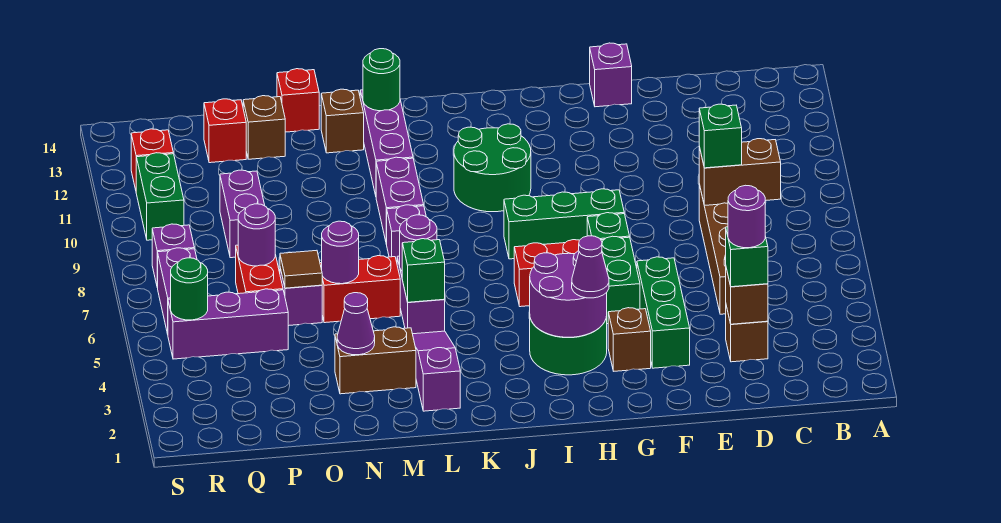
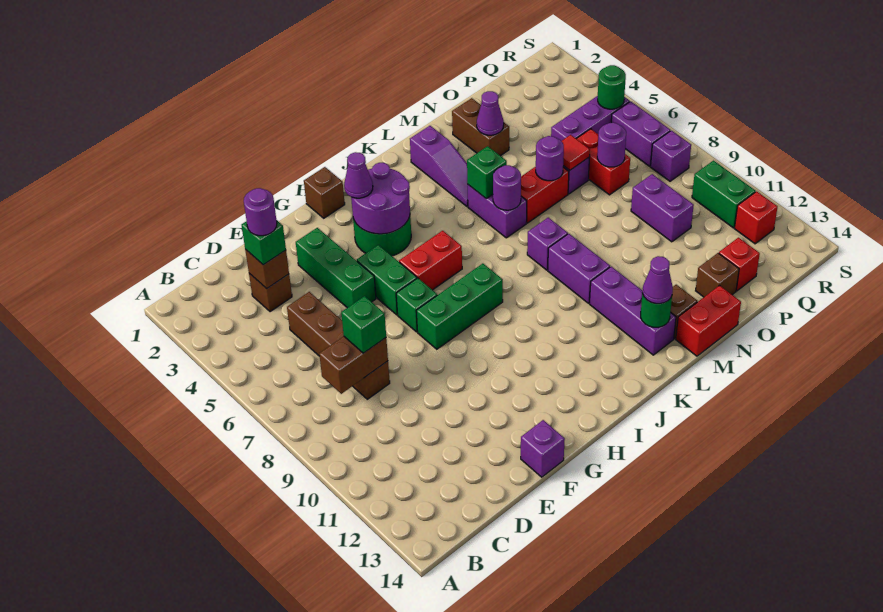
brown 1x1 brick [608,308,651,371] -> brown 1x1 brick moved to [304,167,345,218]
green 2x2 round brick [454,124,531,212] -> none
none -> purple 1x1 cone [643,256,673,304]
brown 1x2 brick [335,327,416,394] -> brown 1x2 brick turned to [452,98,509,156]
red 1x1 brick [277,69,319,132] -> red 1x2 brick [676,285,741,356]
brown 1x1 tile [280,250,322,288] -> red 1x1 tile [562,135,590,170]

